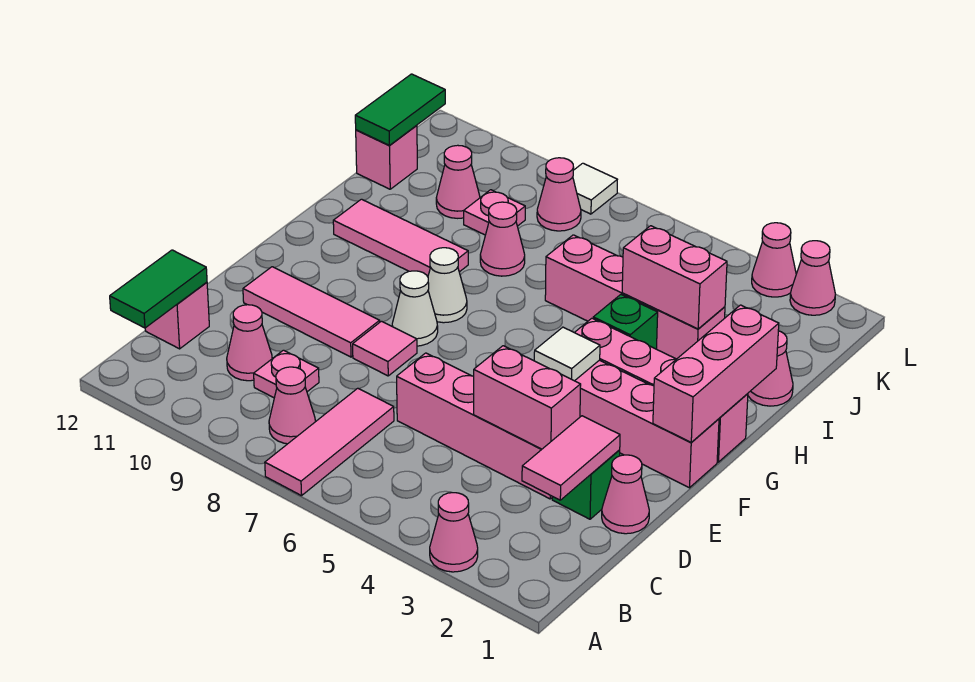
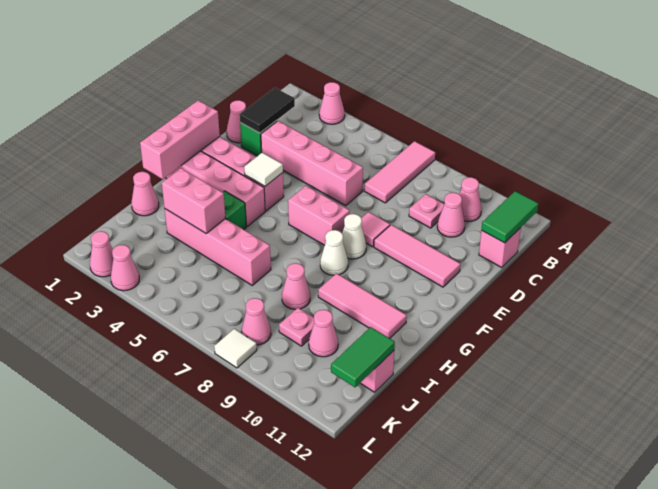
pink 1x1 cone [269,367,315,444] -> pink 1x1 cone moved to [459,177,482,222]
pink 1x2 tile [522,416,620,500] -> black 1x2 tile [240,88,295,133]
pink 1x2 brick [474,346,581,449] -> pink 1x2 brick moved to [288,186,350,245]

